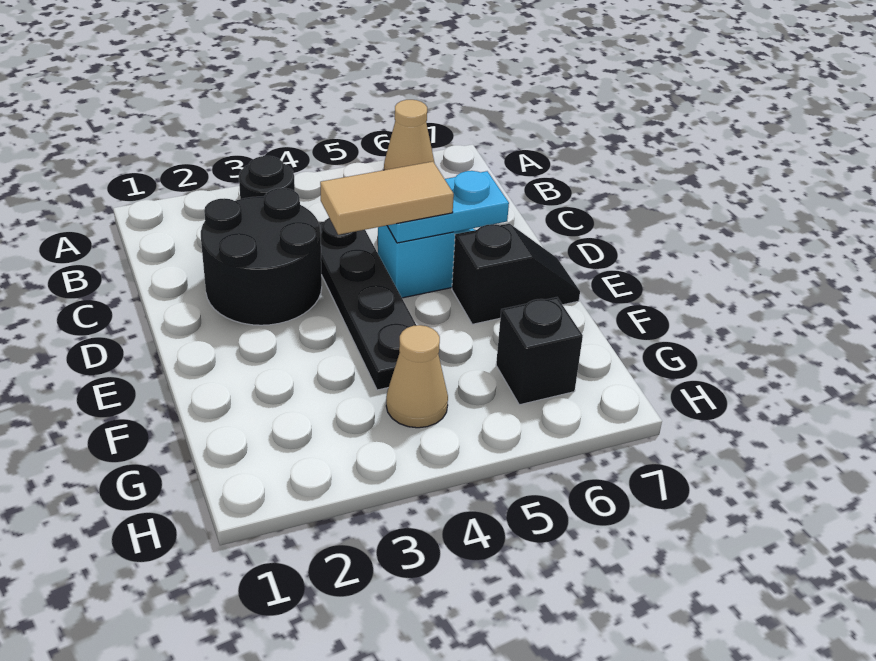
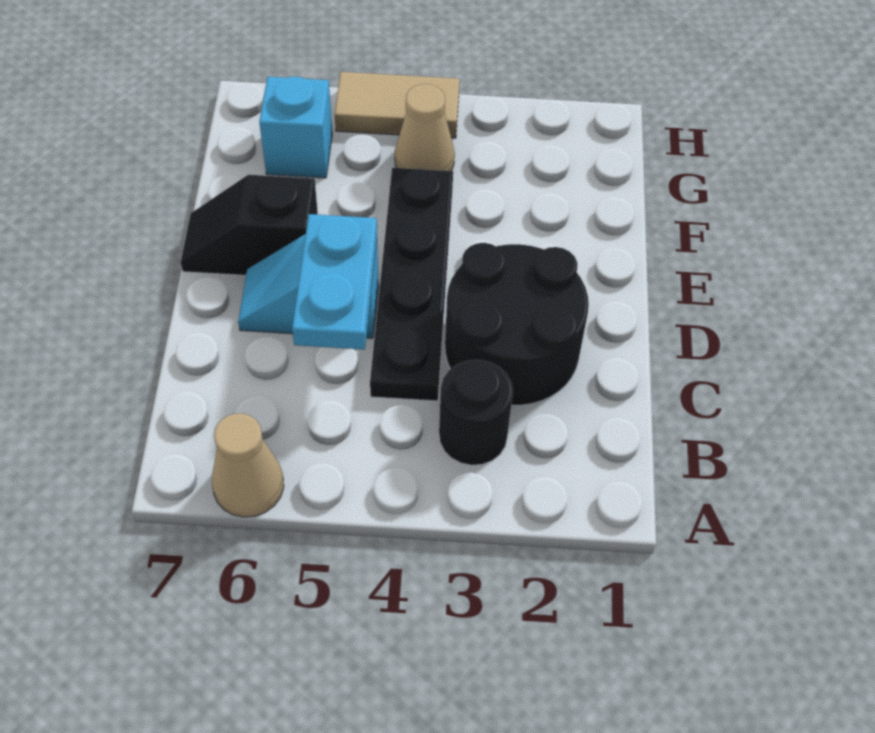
tan 1x2 tile [320,162,454,235] -> tan 1x2 tile moved to [335,72,460,138]
cyan 1x2 plate [387,171,509,243] -> cyan 1x2 plate turned to [292,214,377,350]
black 1x1 brick [496,297,583,405] -> cyan 1x1 brick [259,77,332,178]

